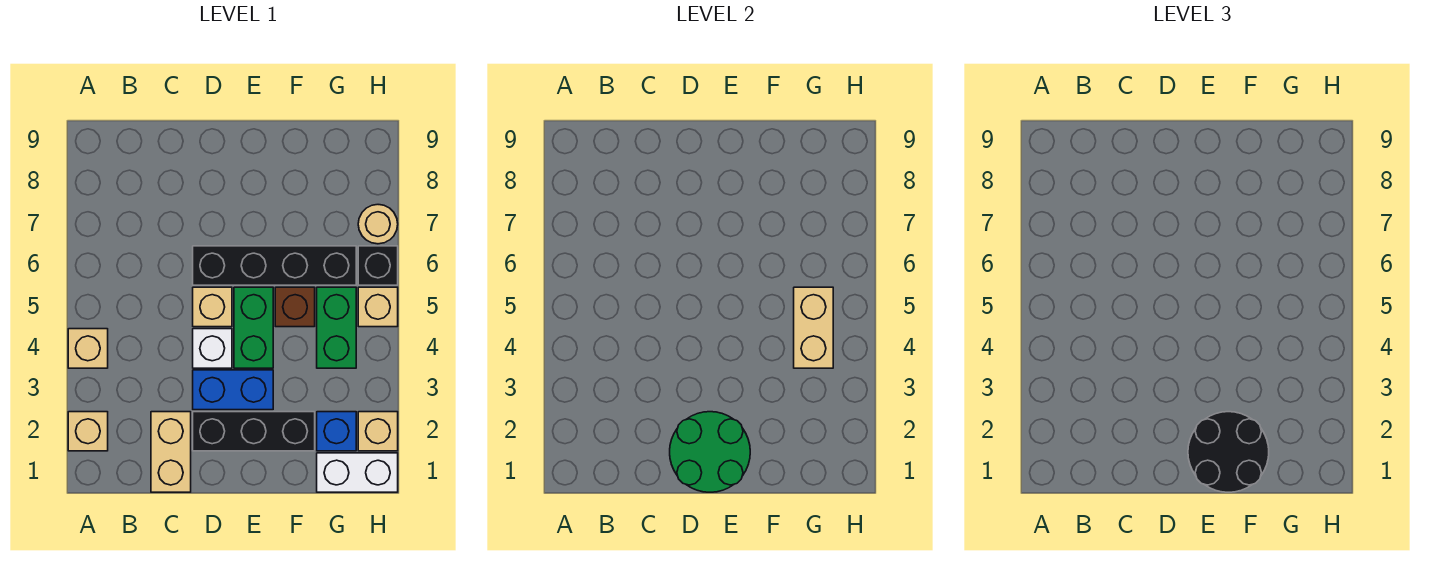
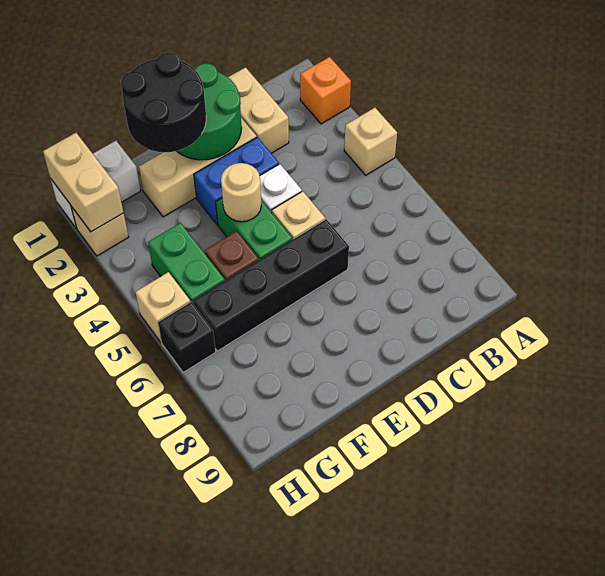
tan 1x1 brick [68,412,108,451] -> orange 1x1 brick [300,57,351,124]
black 1x3 brick [193,412,315,451] -> tan 1x3 brick [139,118,257,217]
blue 1x1 brick [317,412,356,451] -> none
tan 1x2 brick [794,287,833,368] -> tan 1x2 brick moved to [43,133,124,232]
tan 1x1 round brick [358,205,398,244] -> tan 1x1 round brick moved to [221,163,261,222]

